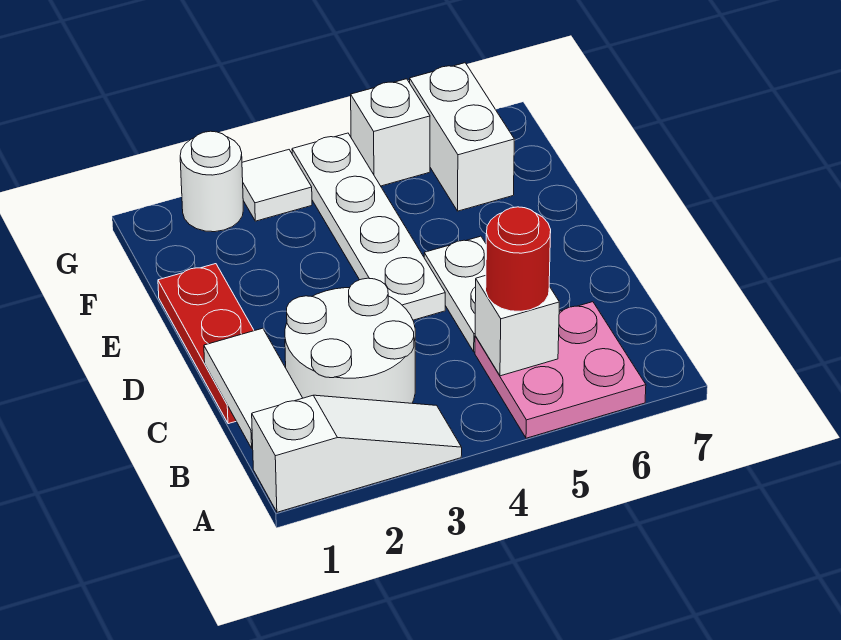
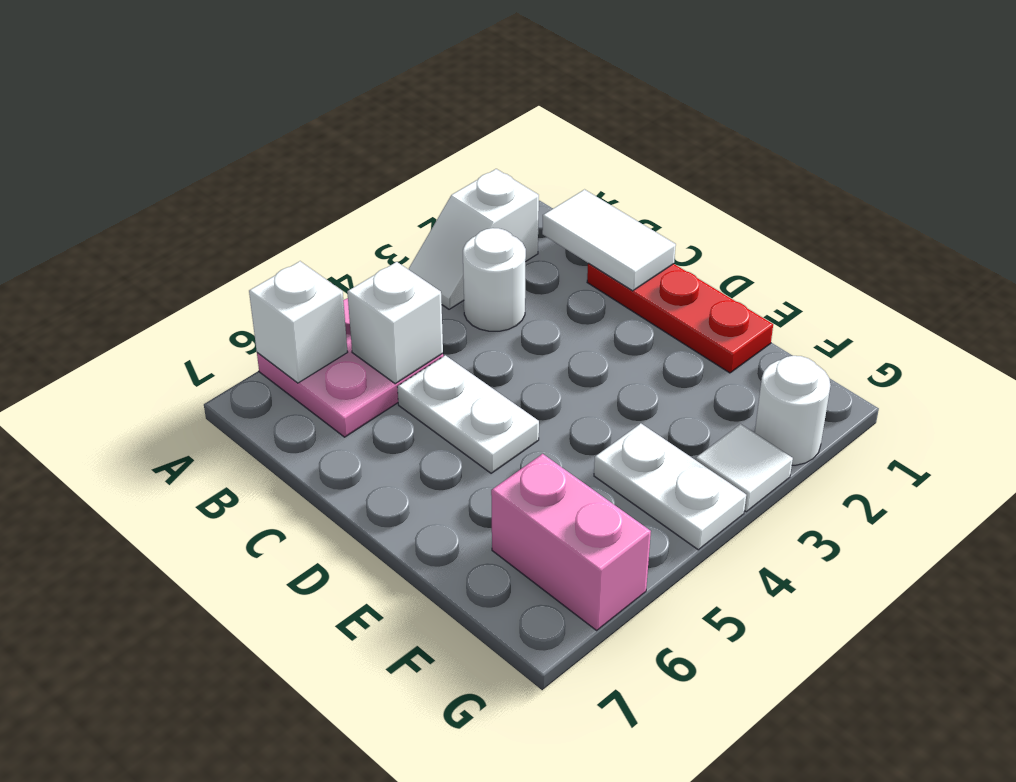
white 1x3 slope [252,395,462,512] -> white 1x2 slope [408,169,539,309]
white 2x2 round brick [285,278,415,403] -> white 1x1 round brick [463,228,526,331]
red 1x1 round brick [486,207,551,311] -> none
white 1x4 plate [292,133,445,320] -> white 1x2 plate [594,424,746,550]
white 1x2 brick [410,63,514,211] -> pink 1x2 brick [491,454,651,630]
white 1x1 brick [351,79,430,186] -> white 1x1 brick moved to [249,261,347,383]

